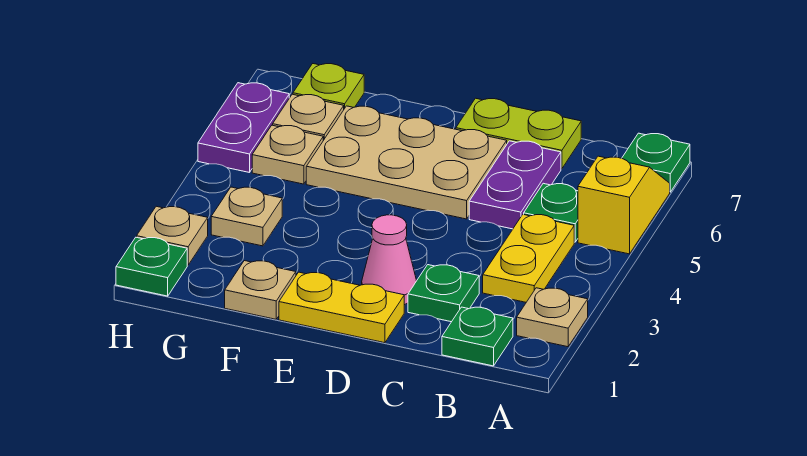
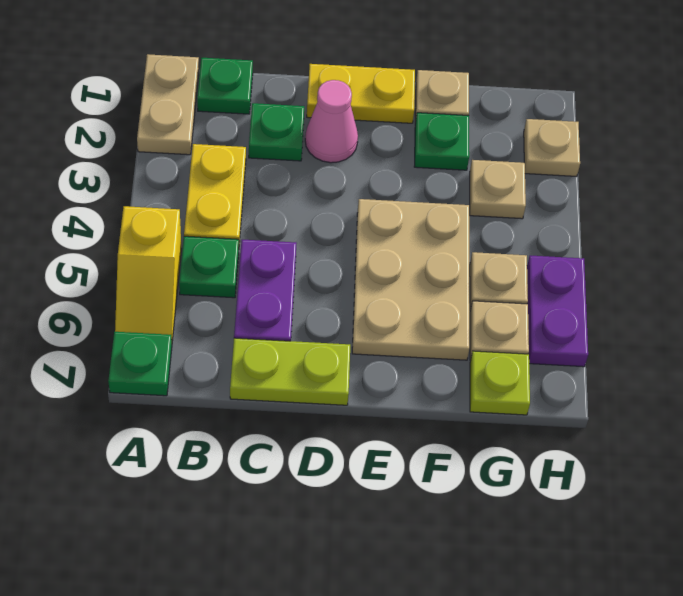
tan 1x1 plate [517,288,588,347] -> tan 1x2 plate [137,54,199,155]
tan 2x3 plate [306,106,507,219] -> tan 2x3 plate turned to [352,199,470,360]
green 1x1 plate [116,237,187,296] -> green 1x1 plate moved to [414,113,469,170]

